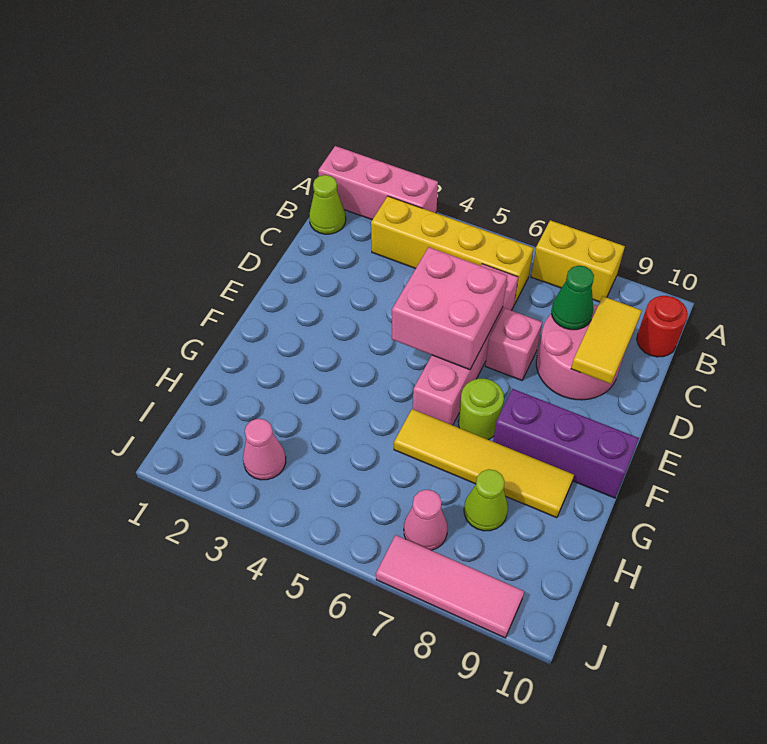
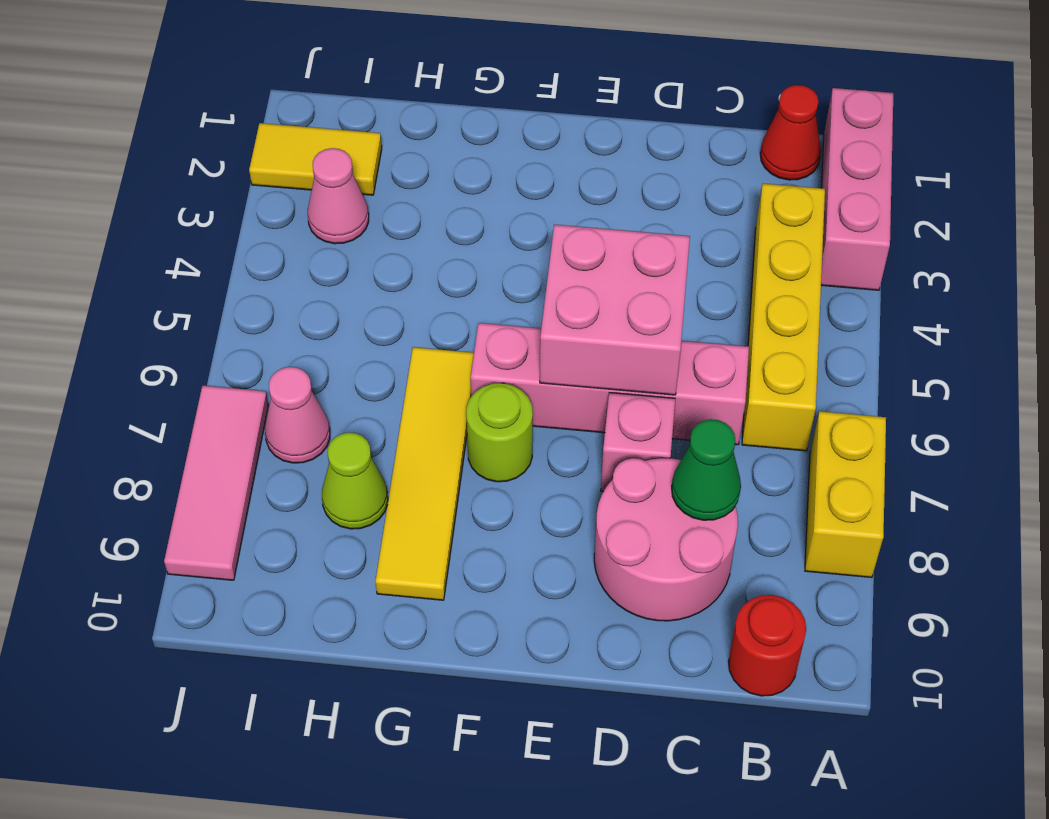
lime 1x1 cone [309,175,346,234] -> red 1x1 cone [760,85,821,180]
yellow 1x2 tile [571,296,642,384] -> yellow 1x2 tile moved to [249,123,382,195]
purple 1x3 brick [493,389,639,498] -> none

